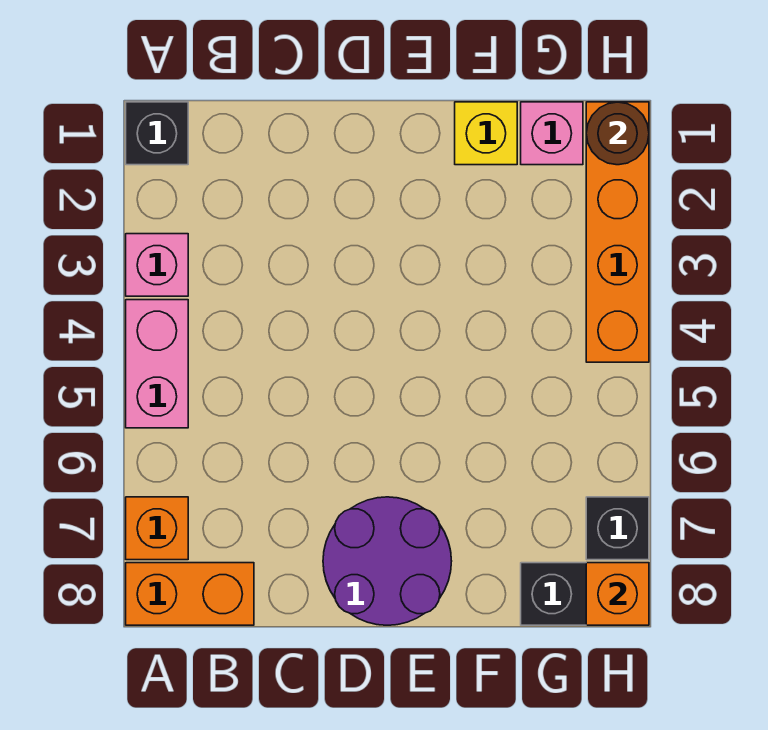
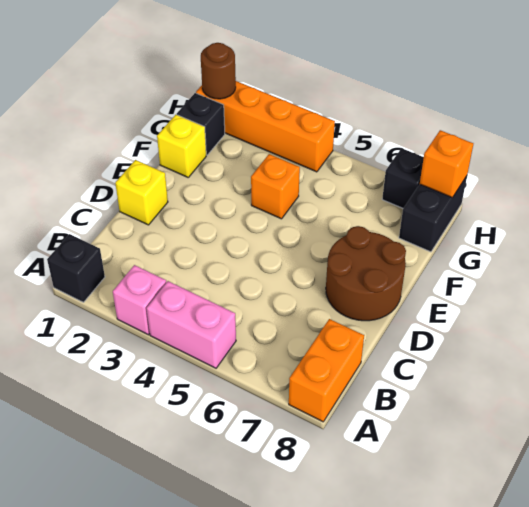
orange 1x1 brick [126,497,188,560] -> orange 1x1 brick moved to [251,154,300,219]
none -> yellow 1x1 brick [115,160,168,225]
purple 2x2 round brick [323,497,452,625] -> brown 2x2 round brick [326,226,406,321]
pink 1x1 brick [521,102,583,165] -> black 1x1 brick [177,93,225,155]

